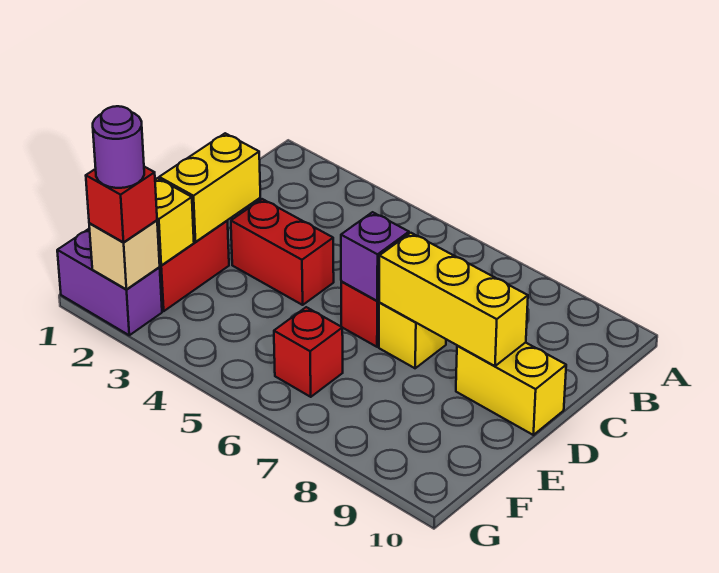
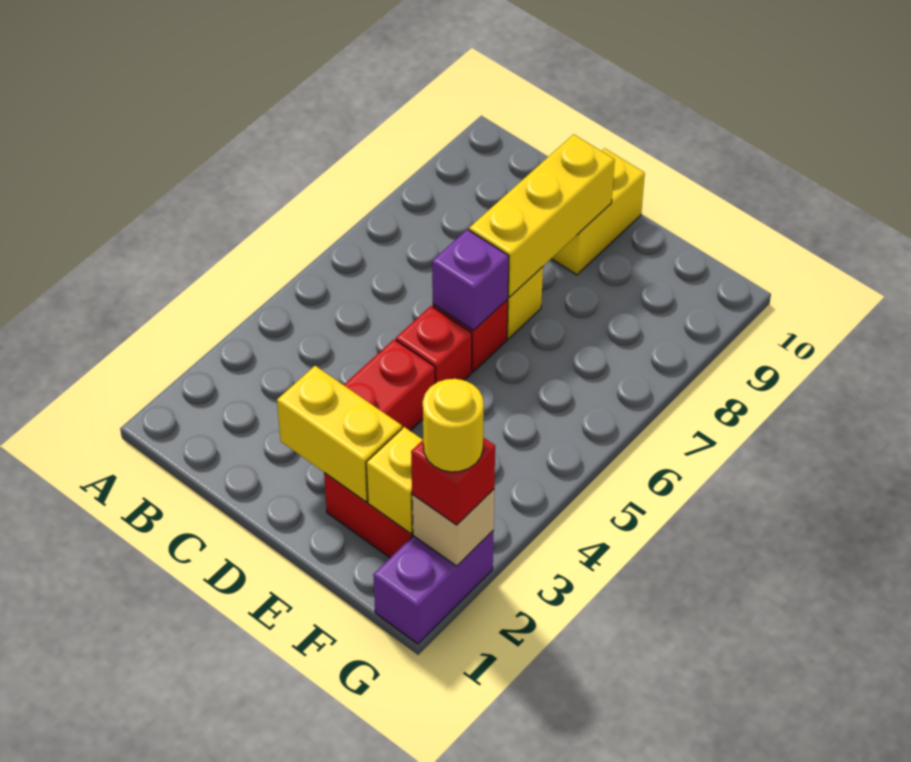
red 1x1 brick [274,307,343,397] -> red 1x1 brick moved to [396,306,472,383]
purple 1x1 round brick [93,106,144,188] -> yellow 1x1 round brick [423,379,484,472]

